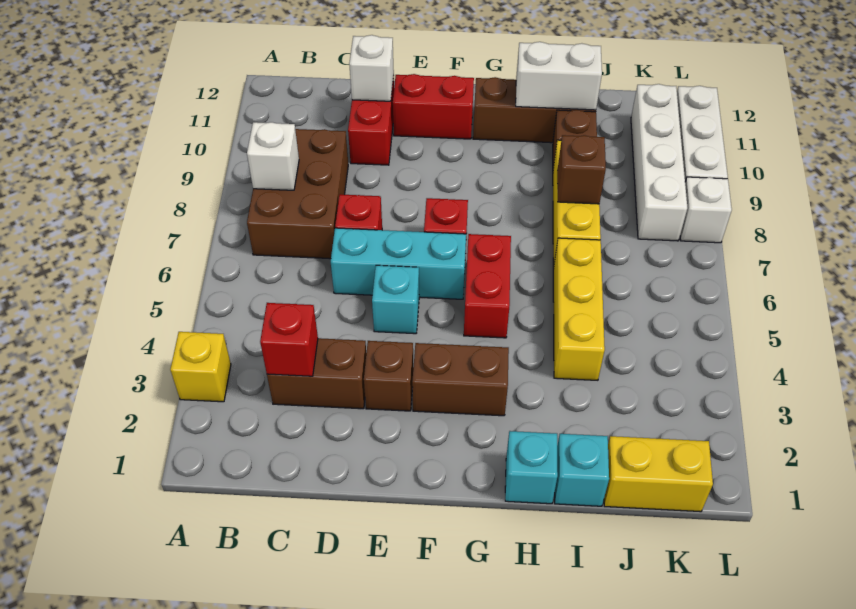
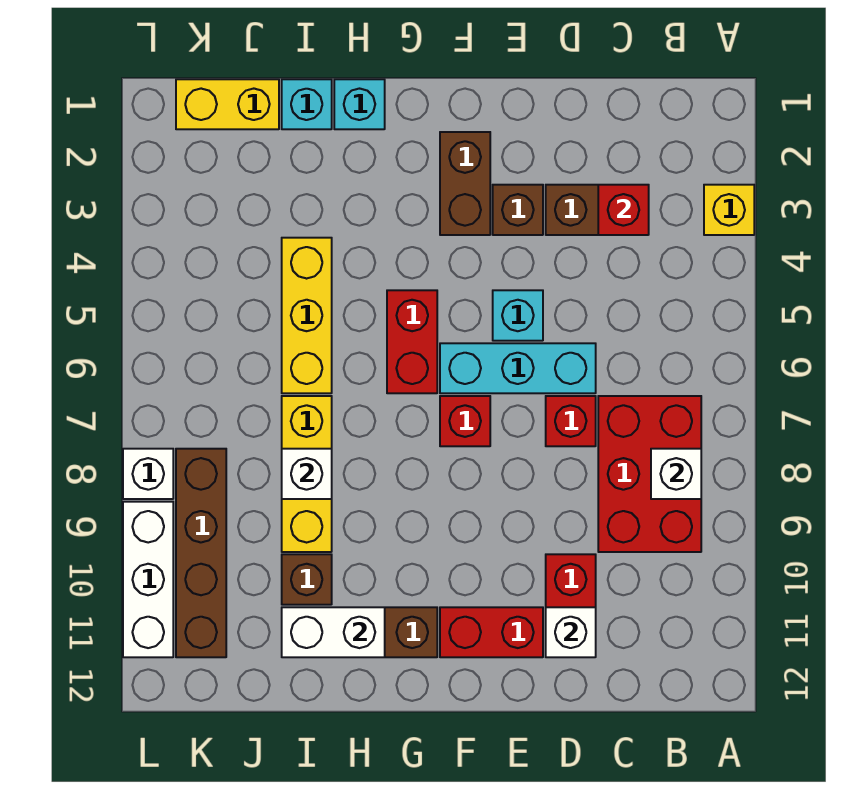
brown 2x3 brick [247,129,348,259] -> red 2x3 brick [598,396,701,552]
brown 1x2 brick [412,343,509,416] -> brown 1x2 brick turned to [440,132,490,235]
brown 1x1 brick [557,135,606,204] -> white 1x1 brick [282,449,332,499]
white 1x4 brick [631,84,687,241] -> brown 1x4 brick [176,449,226,657]

